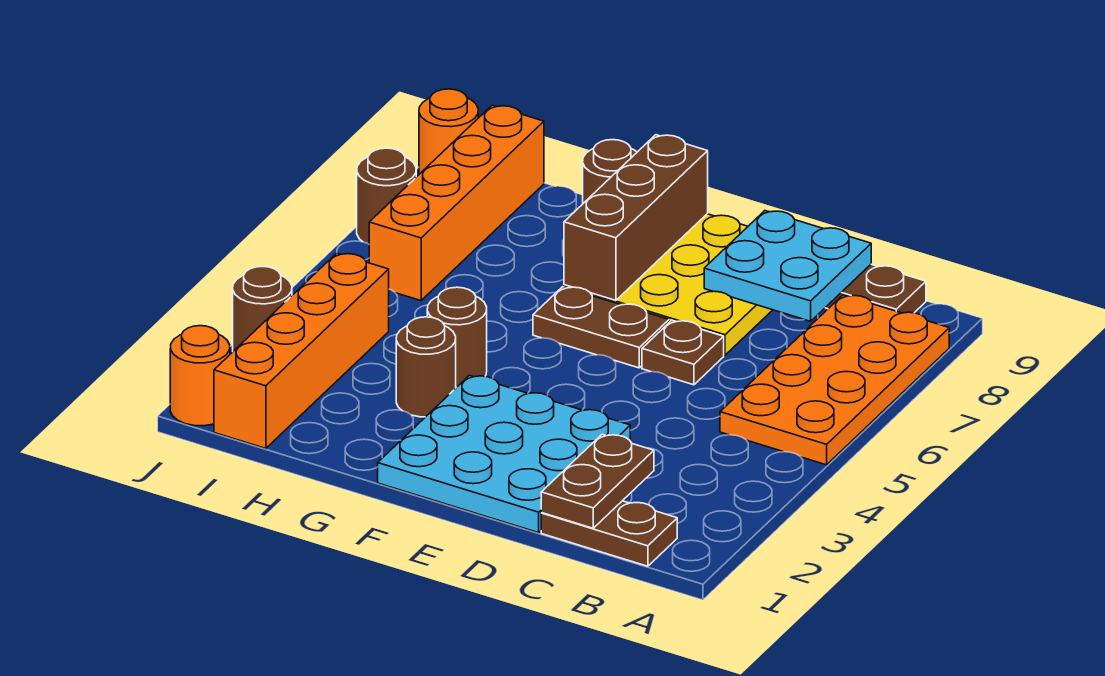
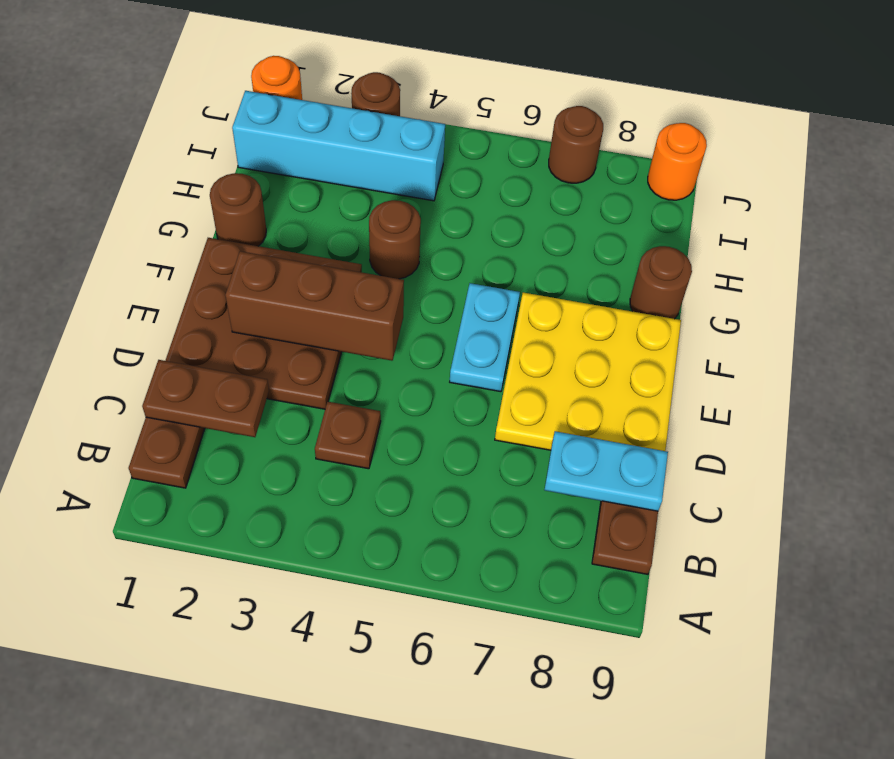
orange 2x4 plate [720,295,949,465] -> none
cyan 2x2 plate [704,211,871,321] -> cyan 1x2 plate [544,431,668,511]
cyan 3x3 plate [378,375,630,533] -> brown 3x3 plate [165,238,362,409]
brown 1x1 plate [642,320,724,385] -> brown 1x1 plate moved to [315,402,381,469]
brown 1x2 plate [533,287,669,368] -> cyan 1x2 plate [450,283,520,392]
brown 1x3 brick [564,135,708,300] -> brown 1x3 brick moved to [225,251,404,361]
brown 1x1 round brick [396,317,456,417] -> brown 1x1 round brick moved to [210,173,266,246]
orange 1x4 brick [214,253,389,448] -> cyan 1x4 brick [232,91,445,201]
orange 1x4 brick [369,105,544,301] -> none

